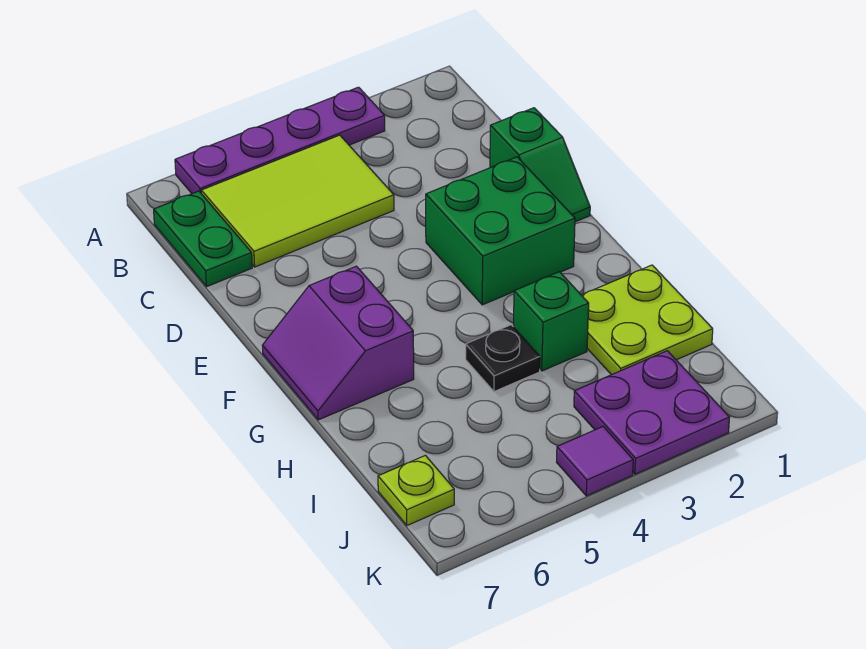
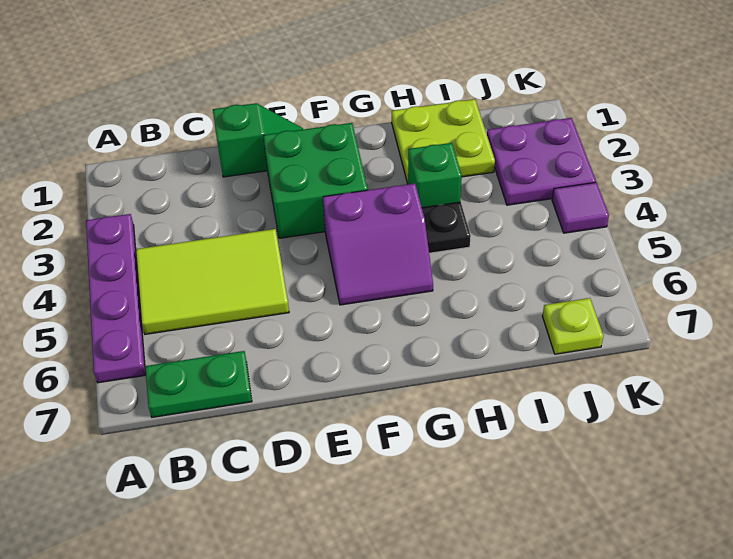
lime 2x3 tile [201,135,394,267] -> lime 2x3 tile turned to [136,229,289,334]
purple 2x2 slope [262,266,414,420] -> purple 2x2 slope moved to [323,183,433,305]

